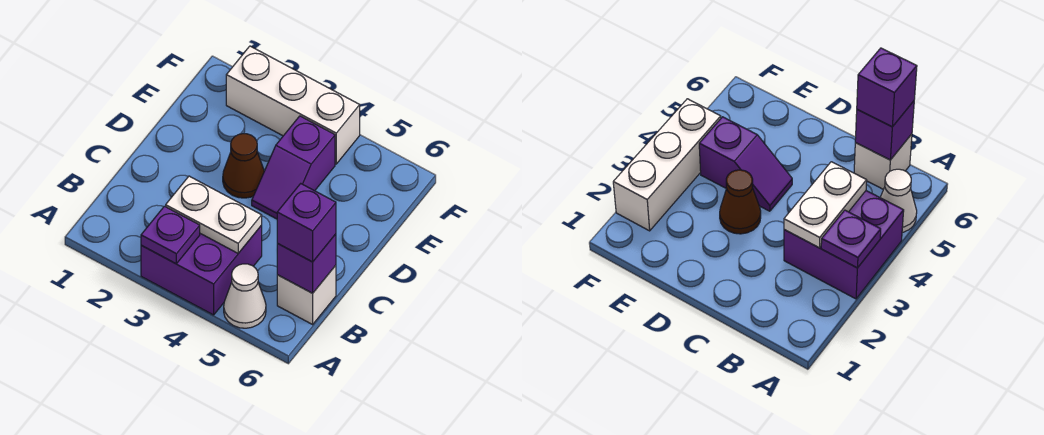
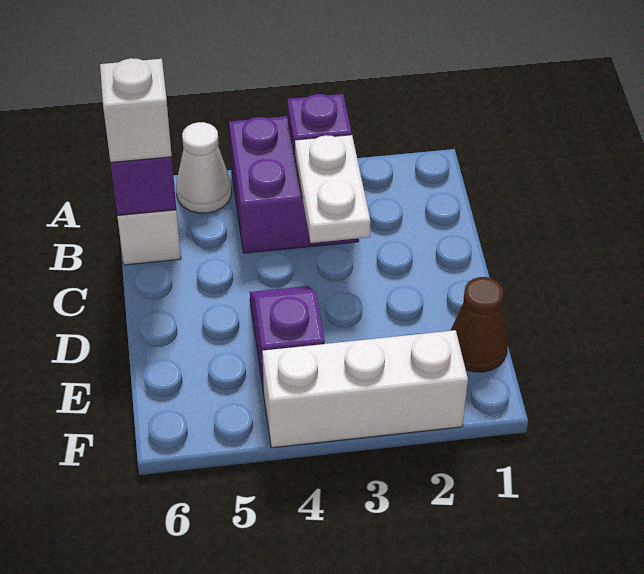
white 1x2 plate [166,176,262,253] -> white 1x2 plate turned to [295,135,370,243]
purple 1x1 brick [277,184,336,262] -> white 1x1 brick [100,58,172,163]
brown 1x1 cone [223,134,264,198] -> brown 1x1 cone moved to [451,277,508,372]

